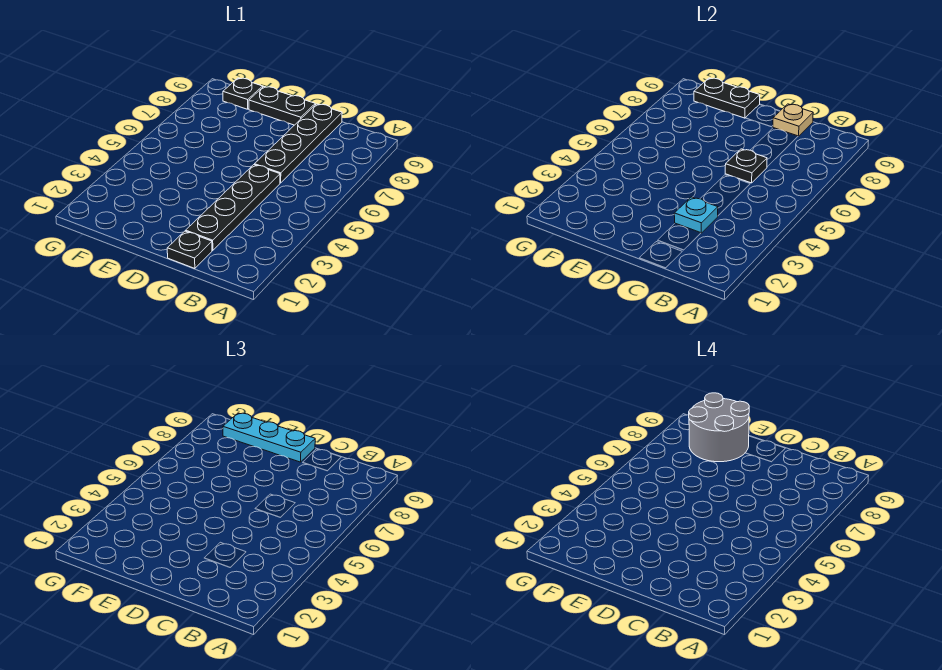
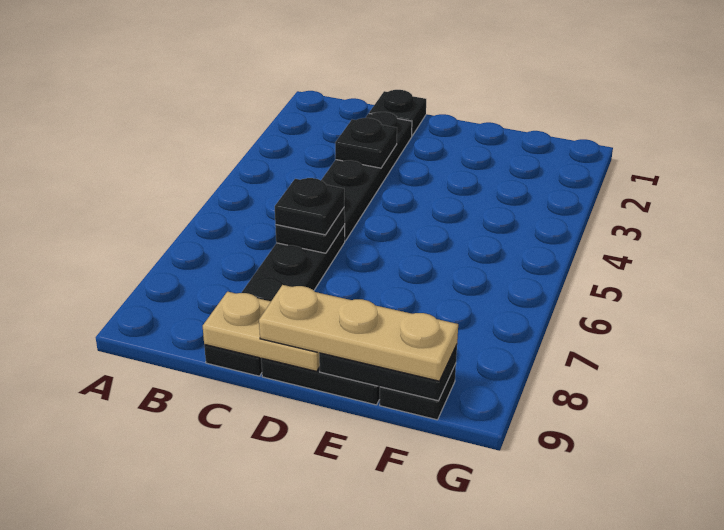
cyan 1x1 plate [674,197,718,233] -> black 1x1 plate [335,118,397,168]
none -> black 1x1 plate [275,178,344,235]
tan 1x1 plate [773,104,813,136] -> tan 1x2 plate [203,292,320,371]
cyan 1x3 plate [223,413,315,462] -> tan 1x3 plate [259,285,458,381]
grey 2x2 round brick [689,393,749,462] -> none

